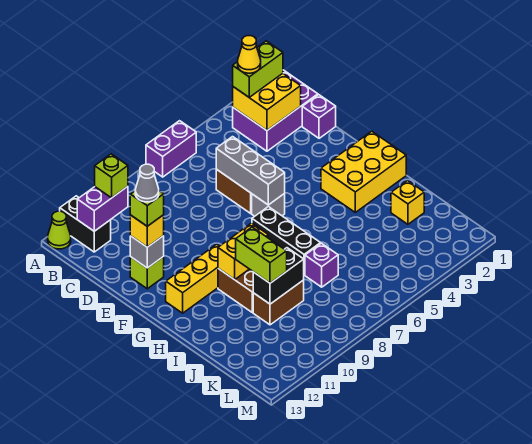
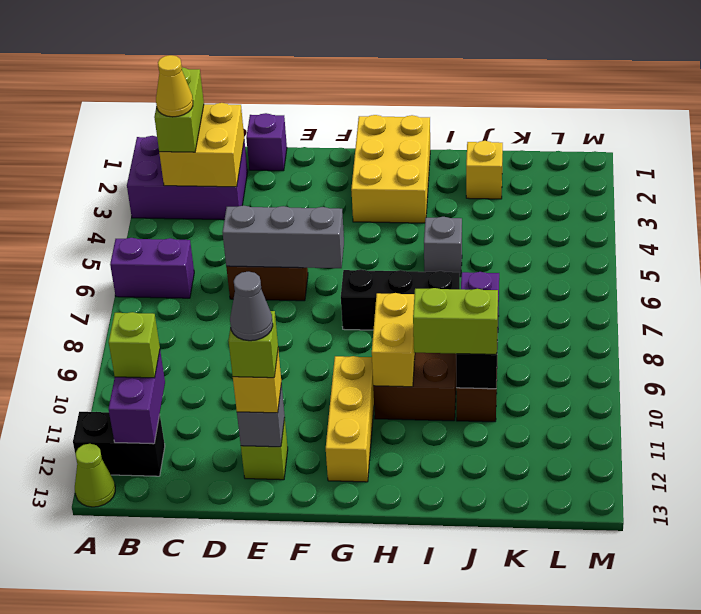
purple 1x2 brick [146,121,196,177] -> purple 1x2 brick turned to [110,238,194,298]
purple 2x3 brick [233,70,318,151] -> purple 2x3 brick turned to [127,136,248,220]
grey 1x1 brick [252,194,285,216] -> grey 1x1 brick moved to [424,217,462,277]

